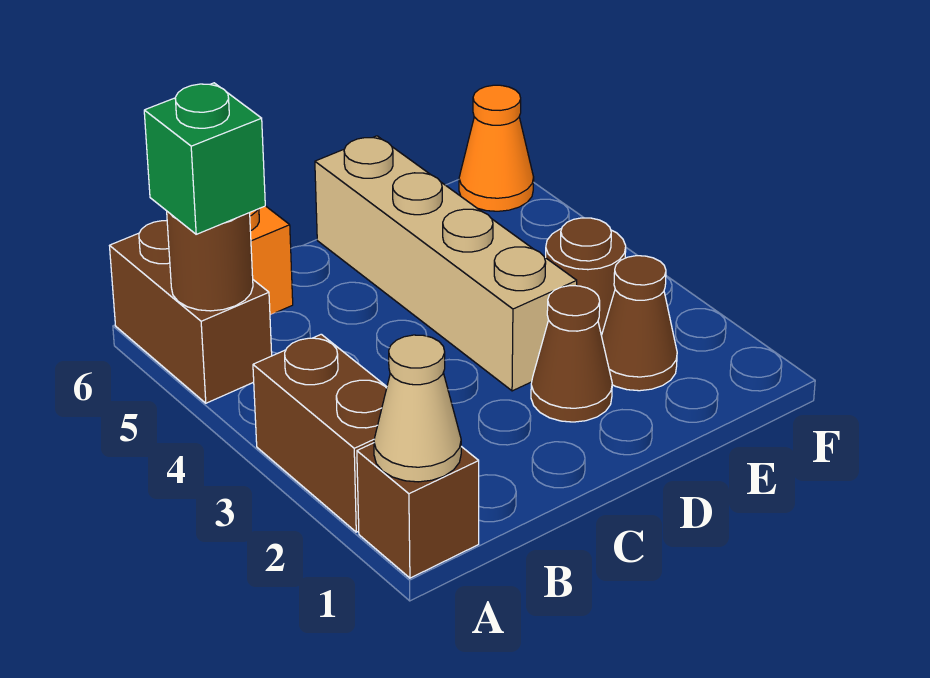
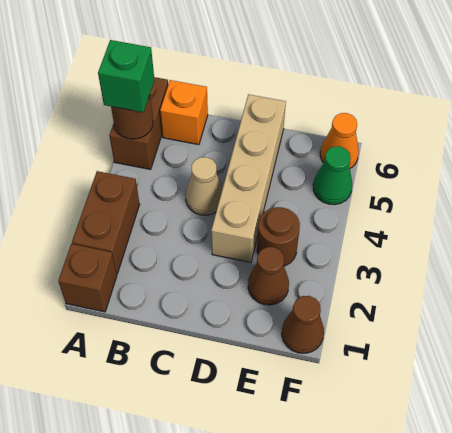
tan 1x1 cone [374,335,461,482] -> tan 1x1 cone moved to [186,157,223,215]
brown 1x1 cone [531,286,612,422] -> brown 1x1 cone moved to [282,296,324,353]
none -> green 1x1 cone [313,146,352,205]

